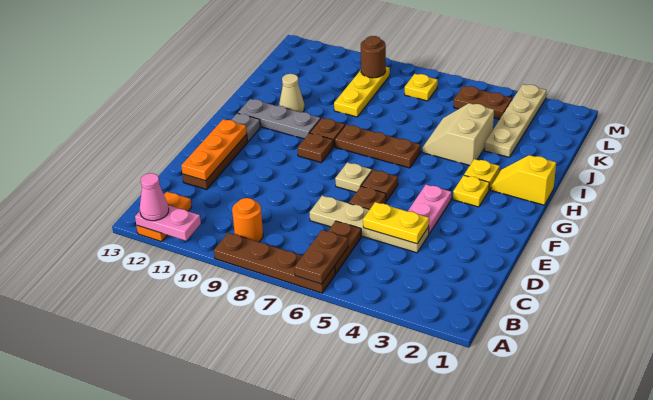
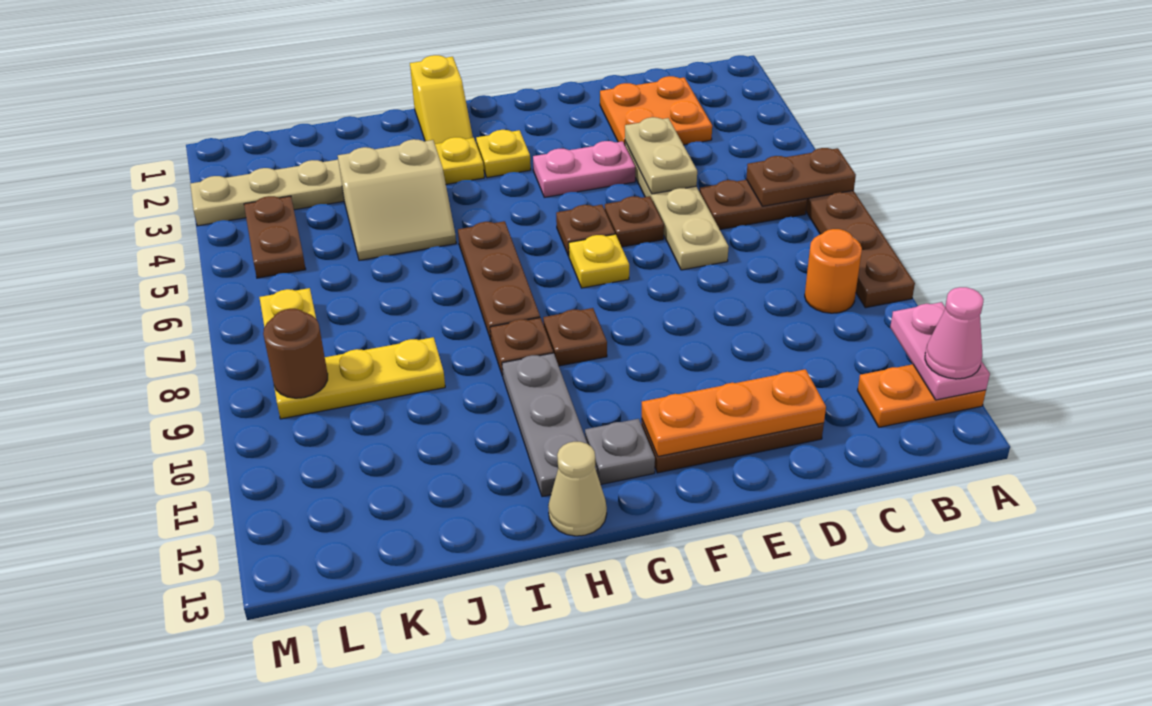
none -> orange 2x2 plate [600,76,712,145]
yellow 1x2 plate [363,202,429,244] -> tan 1x2 plate [625,117,697,194]
tan 1x1 plate [335,162,372,192] -> yellow 1x1 plate [569,234,629,288]
tan 1x1 cone [279,74,304,112] -> tan 1x1 cone moved to [548,442,607,536]

